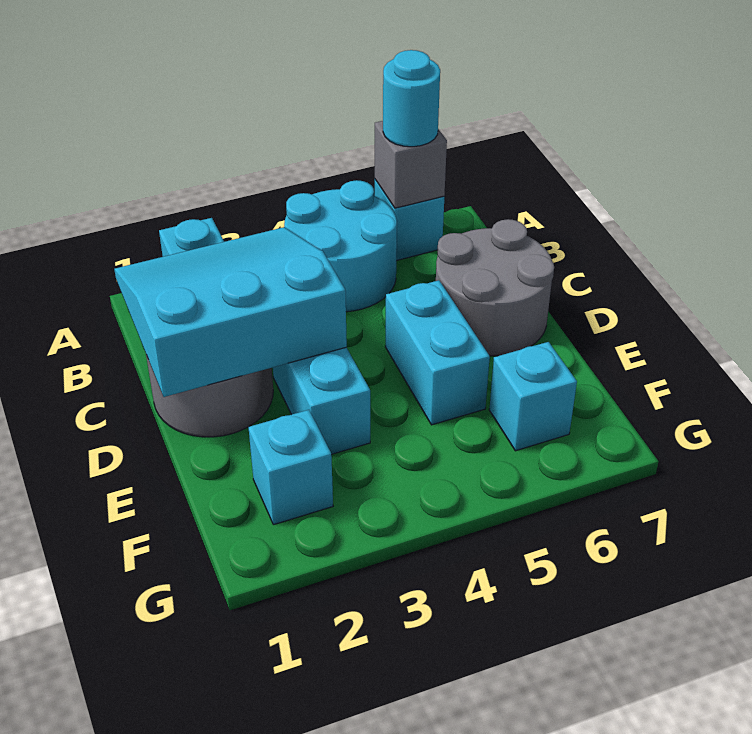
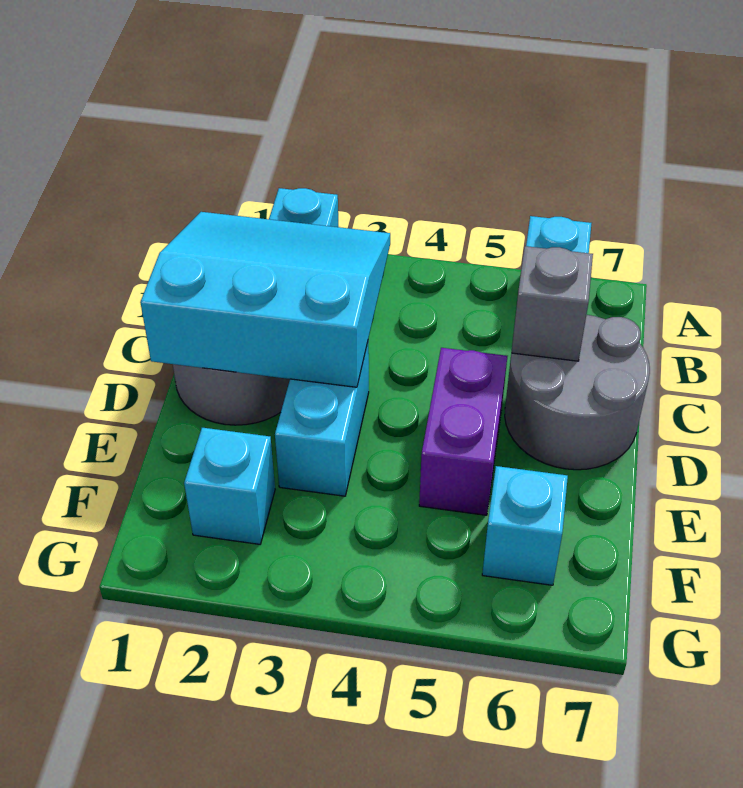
cyan 2x2 round brick [284,180,397,312] -> none
grey 1x1 brick [375,121,447,208] -> grey 1x1 brick moved to [511,246,593,361]
cyan 1x1 round brick [383,50,440,147] -> none
cyan 1x2 brick [385,280,490,425] -> purple 1x2 brick [419,348,507,515]

